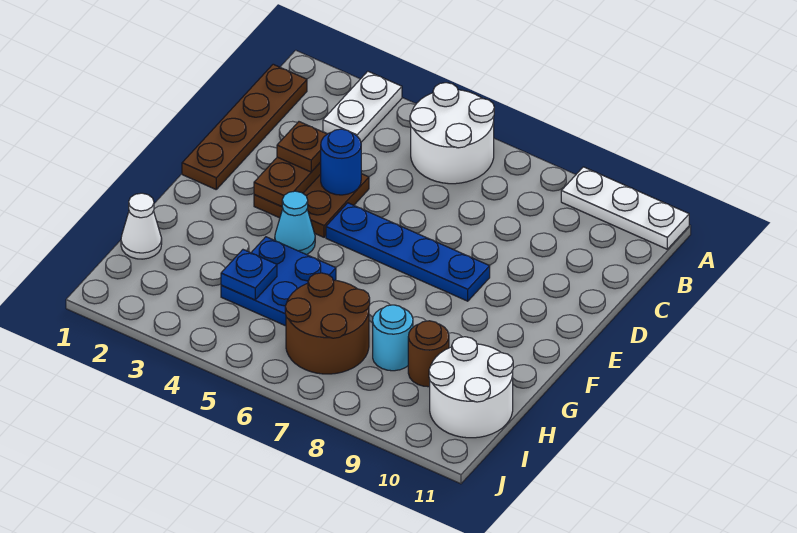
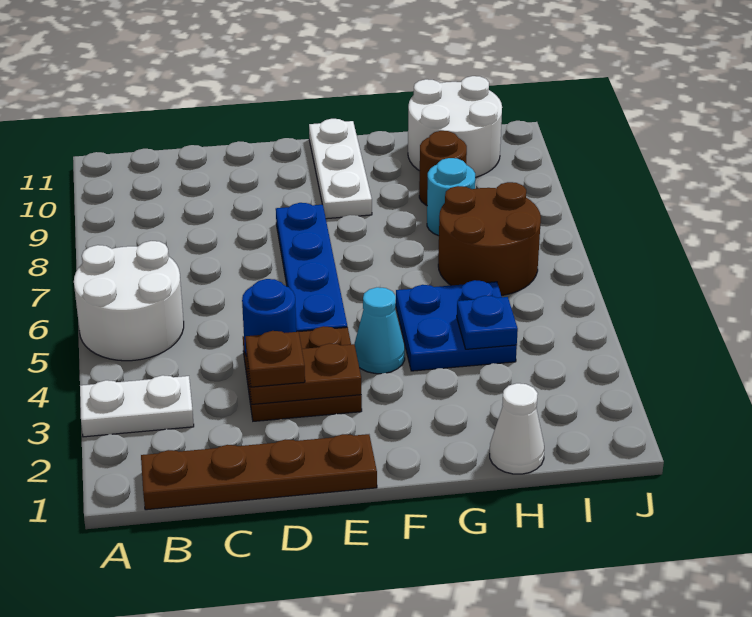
white 1x3 plate [561,167,689,249] -> white 1x3 plate moved to [309,119,372,219]

